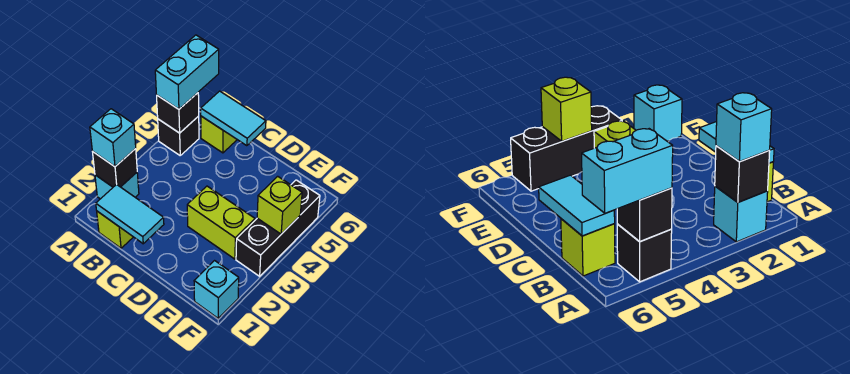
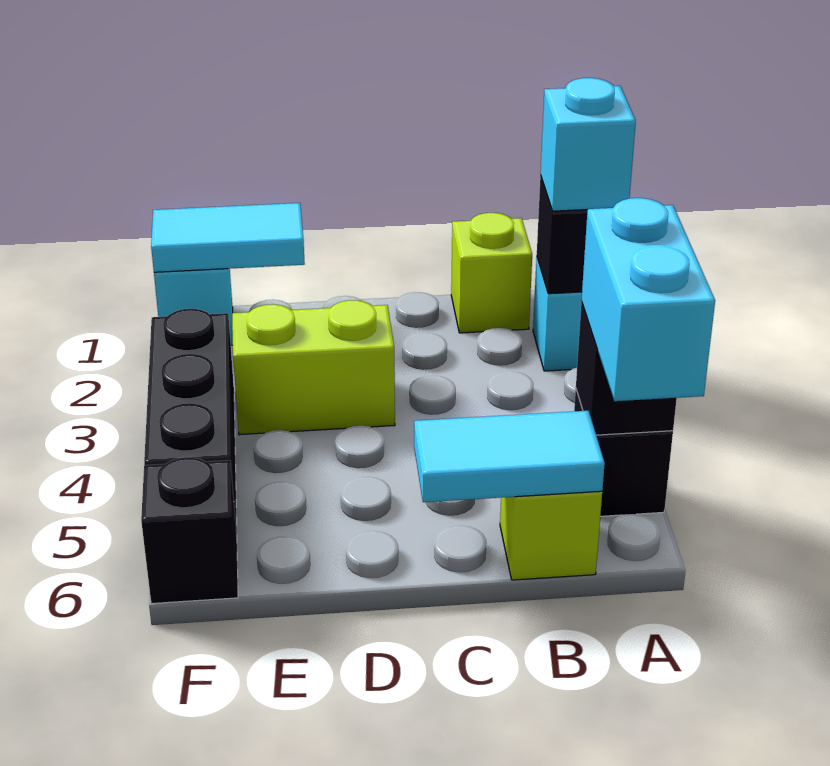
cyan 1x2 tile [96,184,164,244] -> cyan 1x2 tile moved to [151,203,305,272]
lime 1x1 brick [257,176,302,234] -> none
none -> black 1x1 brick [141,457,238,604]

